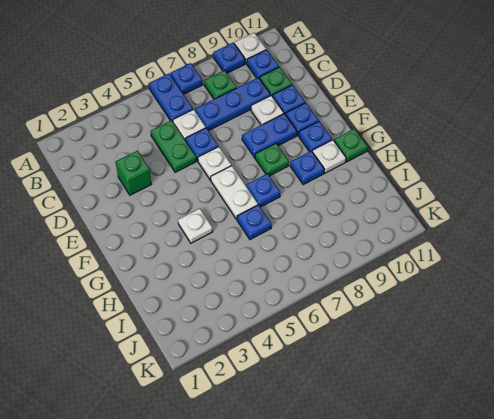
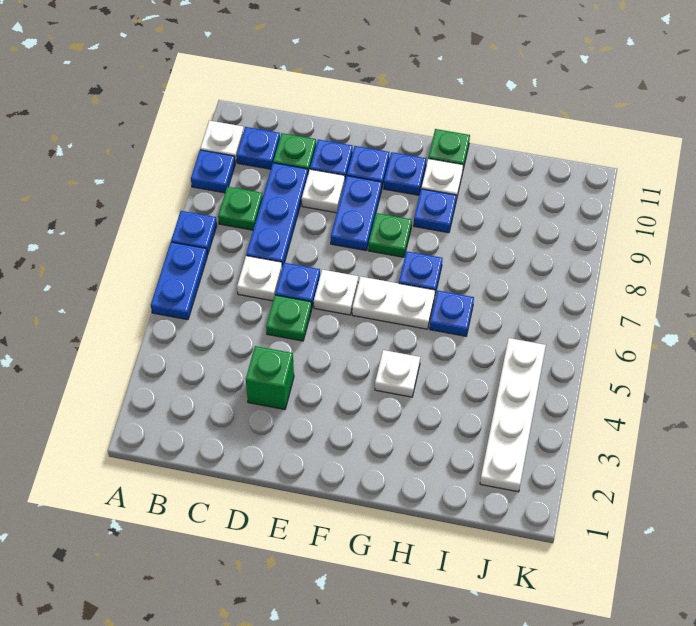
blue 1x2 plate [149,74,193,121] -> blue 1x2 plate turned to [151,242,207,320]
green 1x2 plate [151,120,196,172] -> green 1x1 plate [266,295,312,341]
none -> white 1x4 plate [480,338,546,492]

